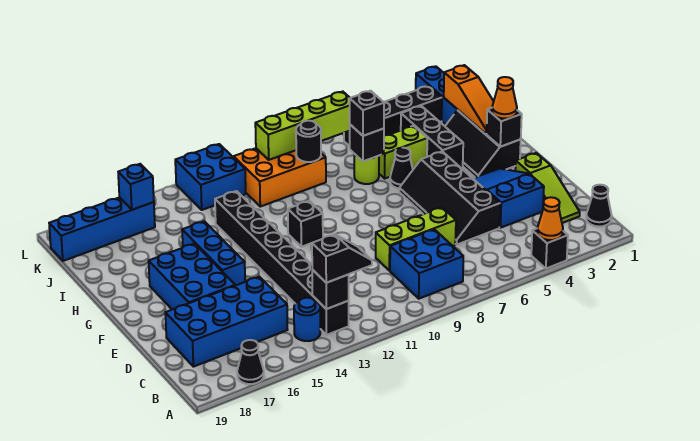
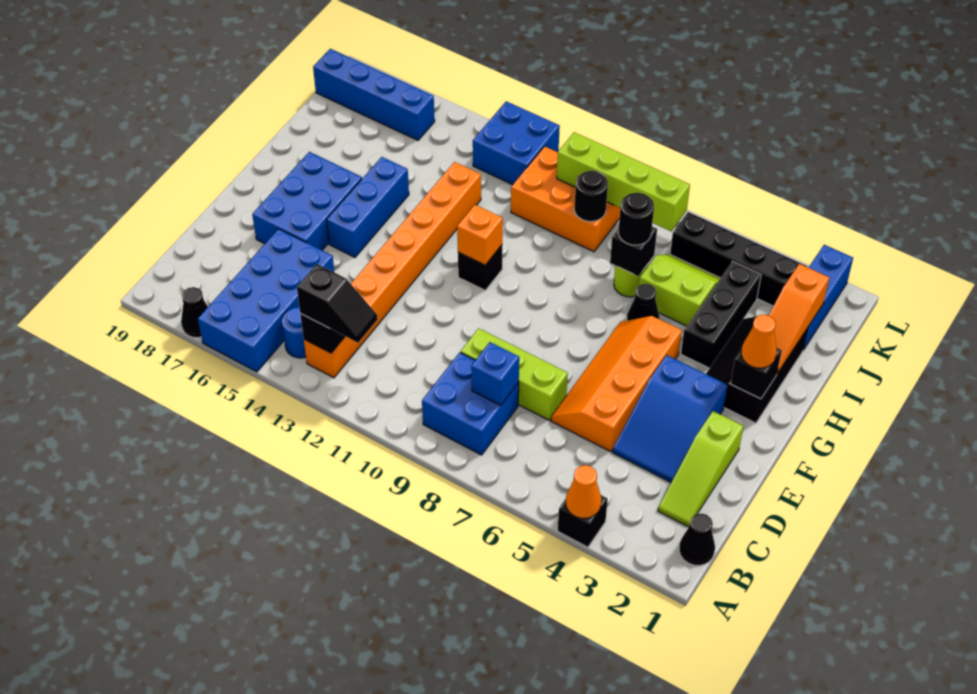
black 1x8 brick [215,191,349,335] -> orange 1x8 brick [304,162,481,378]
blue 2x4 brick [165,277,288,367] -> blue 2x4 brick turned to [198,229,334,372]
blue 2x3 slope [473,168,544,228] -> blue 2x3 slope turned to [612,355,728,482]
black 2x4 slope [399,151,500,245] -> orange 2x4 slope [551,316,682,452]
none -> orange 1x1 brick [457,205,503,265]
black 1x1 brick [350,91,384,136] -> black 1x1 round brick [618,193,654,245]
blue 1x1 brick [118,164,154,210] -> blue 1x1 brick moved to [471,342,519,405]

